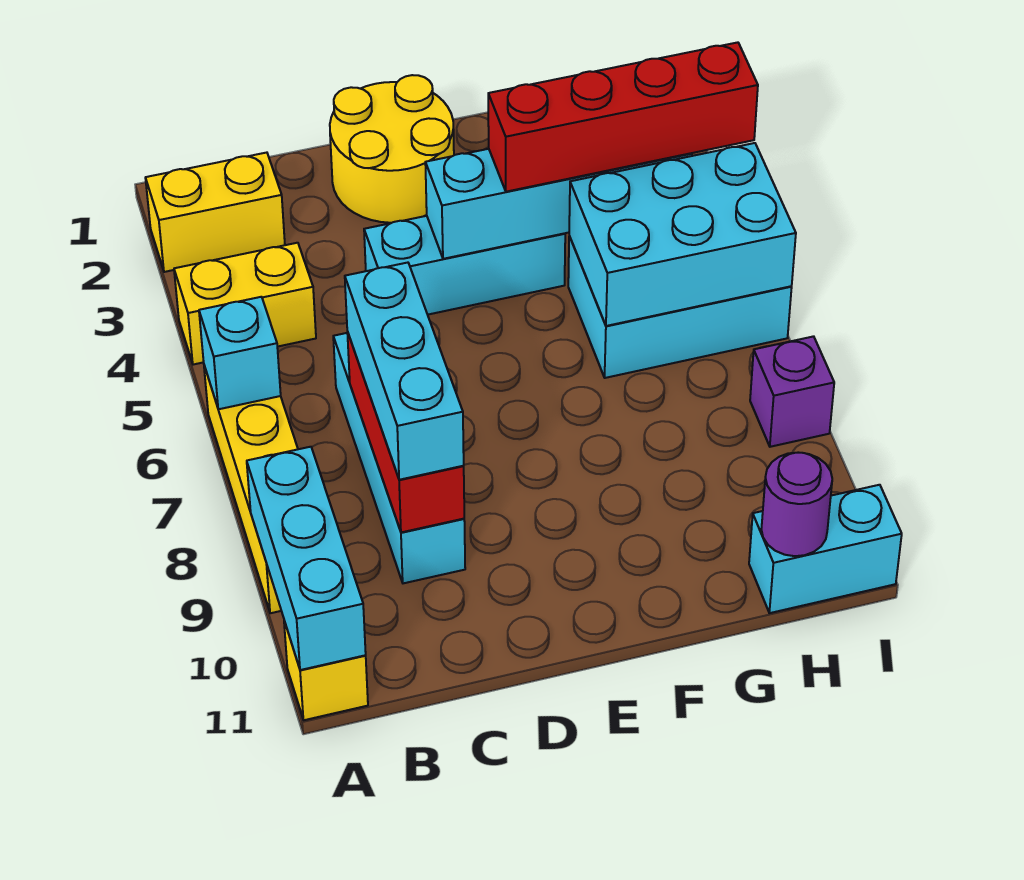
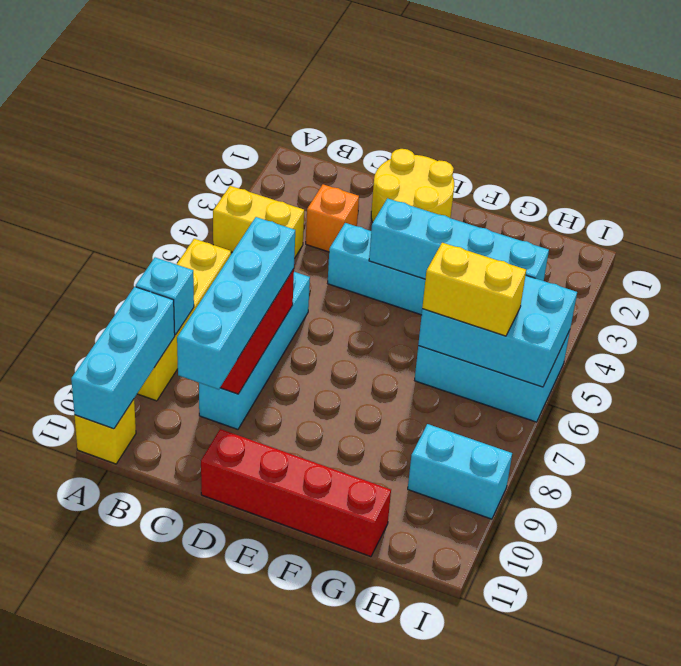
yellow 1x2 brick [145,153,285,272] -> yellow 1x2 brick moved to [422,243,526,336]
cyan 1x1 brick [199,297,281,409] -> cyan 1x1 brick moved to [136,258,194,335]
none -> orange 1x1 brick [306,184,359,252]
cyan 1x3 brick [345,263,464,480] -> cyan 1x4 brick [177,217,295,389]
red 1x4 brick [488,42,758,192] -> red 1x4 brick moved to [201,429,391,557]
cyan 1x2 brick [749,485,902,613] -> cyan 1x2 brick moved to [408,424,512,519]
purple 1x1 round brick [761,453,832,556] -> none
purple 1x1 brick [750,336,834,447] -> none

